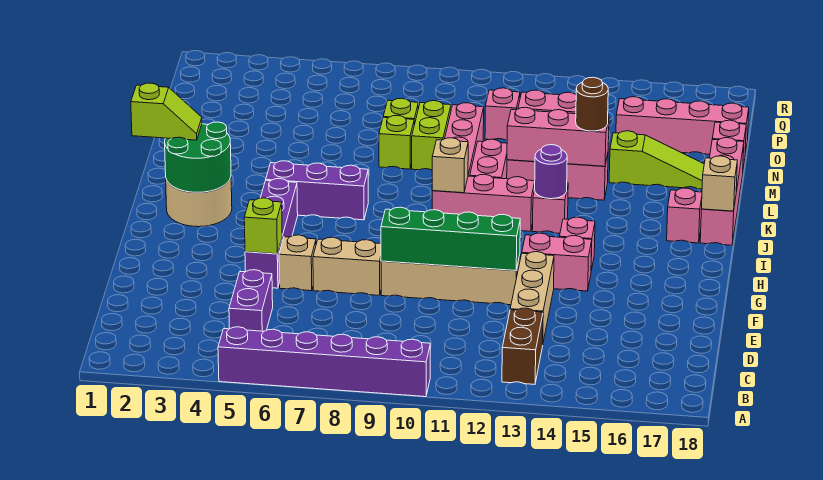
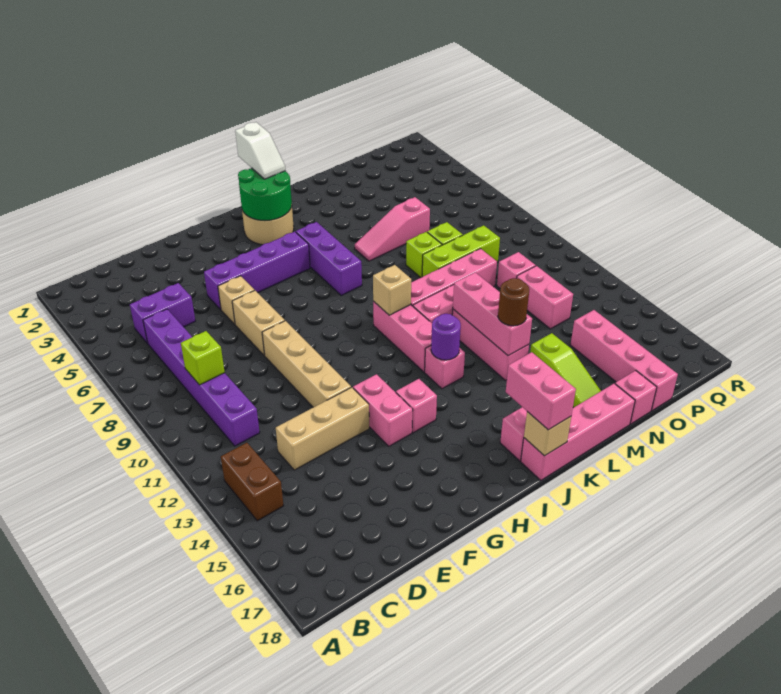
purple 1x6 brick [218,327,430,397] -> purple 1x6 brick moved to [143,309,260,446]
brown 1x2 brick [502,308,543,384] -> brown 1x2 brick turned to [221,443,284,521]
lime 1x1 brick [244,198,282,254] -> lime 1x1 brick moved to [181,331,225,385]
green 1x4 brick [381,207,520,271] -> none
lime 1x2 slope [131,83,202,140] -> white 1x2 slope [235,122,285,179]
none -> pink 1x2 brick [506,352,576,430]
none -> pink 1x3 slope [355,197,430,261]
lime 1x2 brick [412,101,451,170] -> lime 1x3 brick [422,225,500,277]

